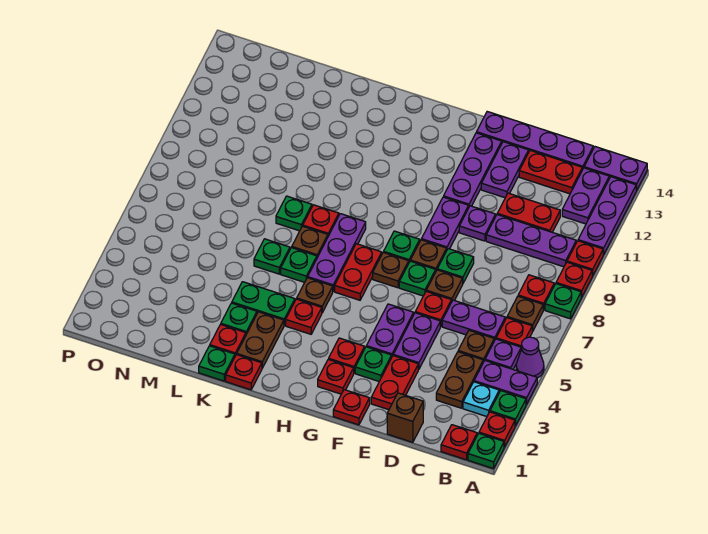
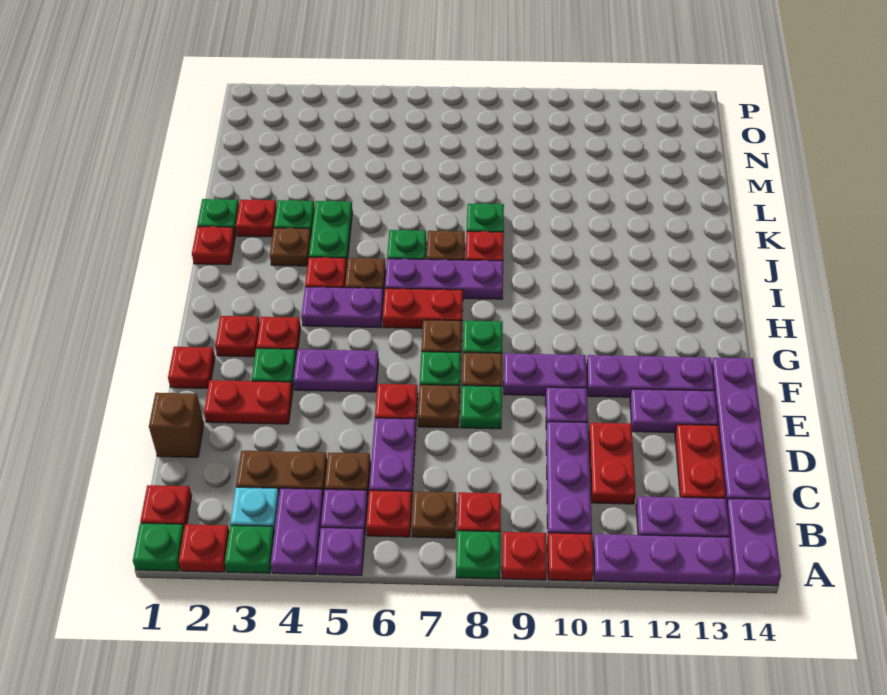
purple 1x1 cone [516,337,544,378] -> purple 1x1 plate [317,528,365,575]
purple 1x2 plate [393,313,440,369] -> purple 1x2 plate moved to [301,287,383,328]
brown 1x2 plate [237,312,284,368] -> brown 1x1 plate [270,228,311,266]
green 1x1 plate [254,239,290,274] -> none

